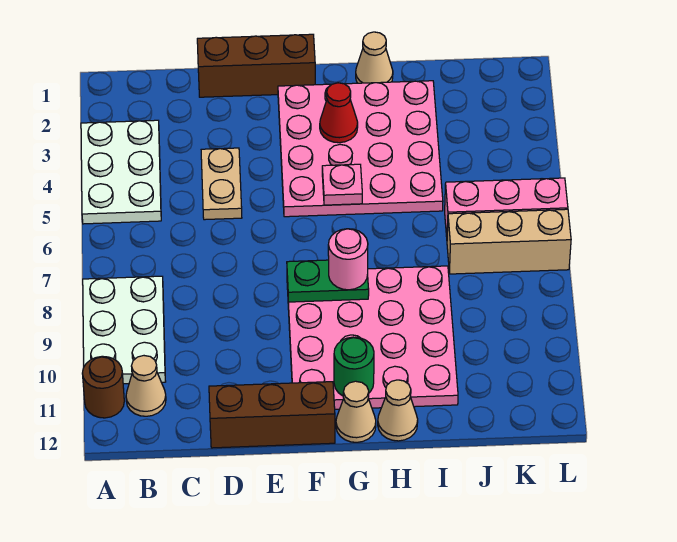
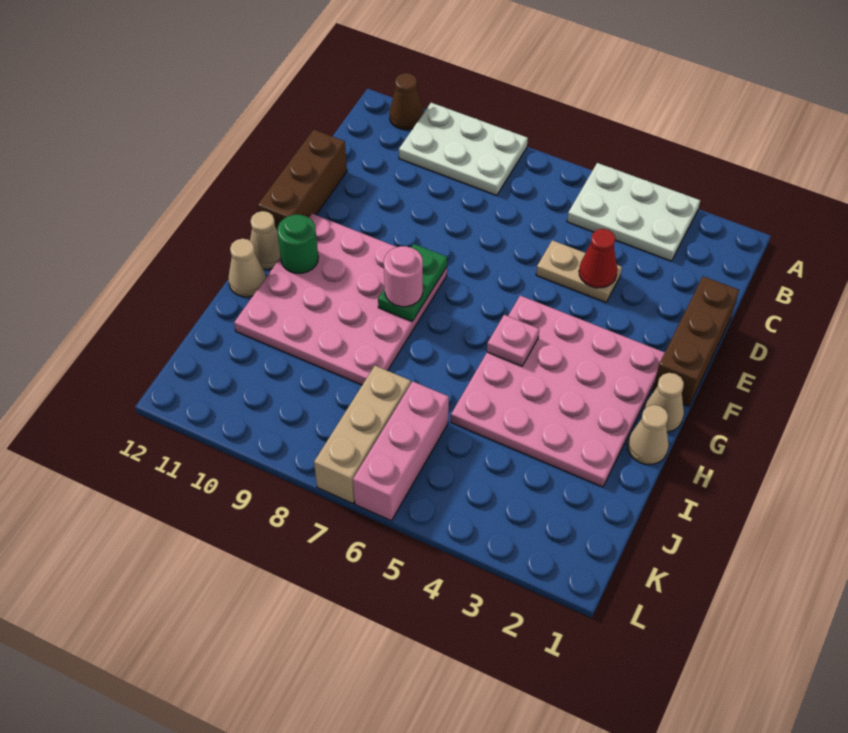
brown 1x1 round brick [82,356,124,418] -> brown 1x1 cone [389,73,423,130]
tan 1x1 cone [126,356,166,416] -> tan 1x1 cone moved to [644,373,684,432]
red 1x1 cone [320,83,358,143] -> red 1x1 cone moved to [579,229,617,288]

